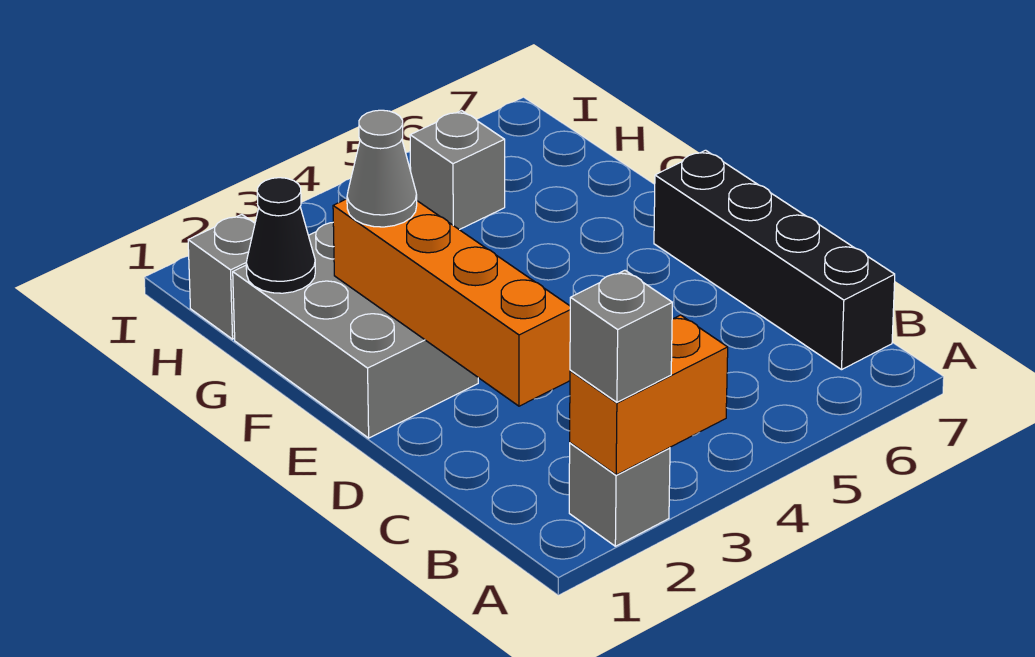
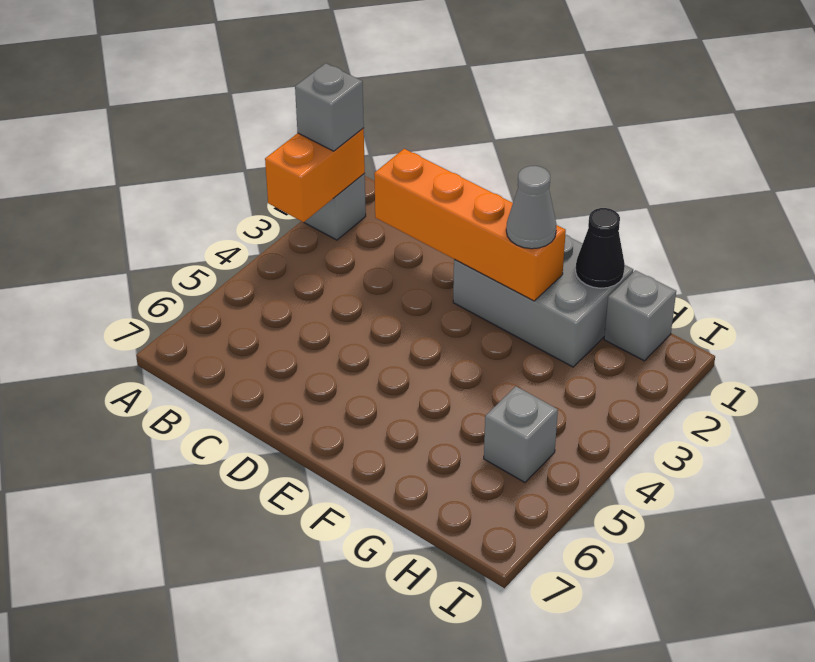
black 1x4 brick [654,150,895,370] -> none

